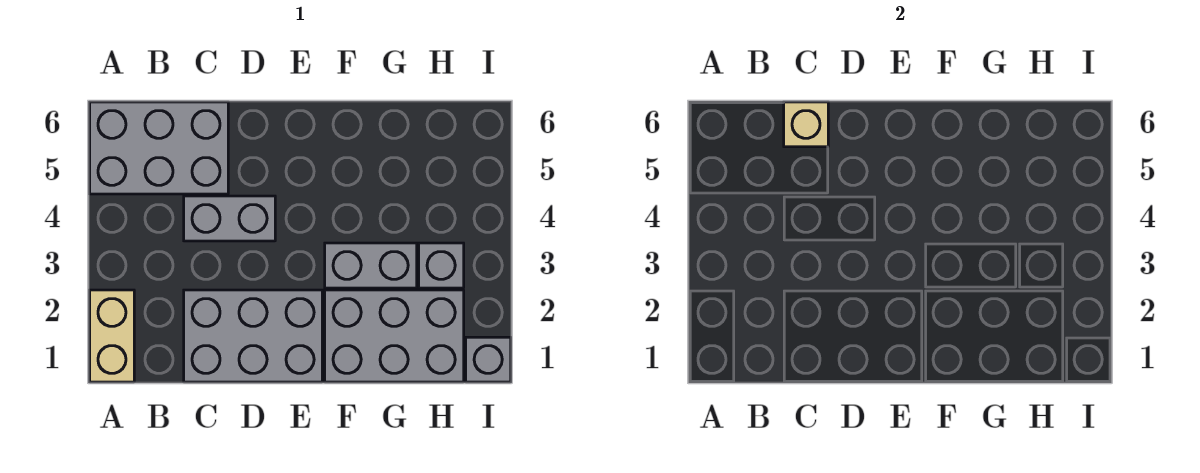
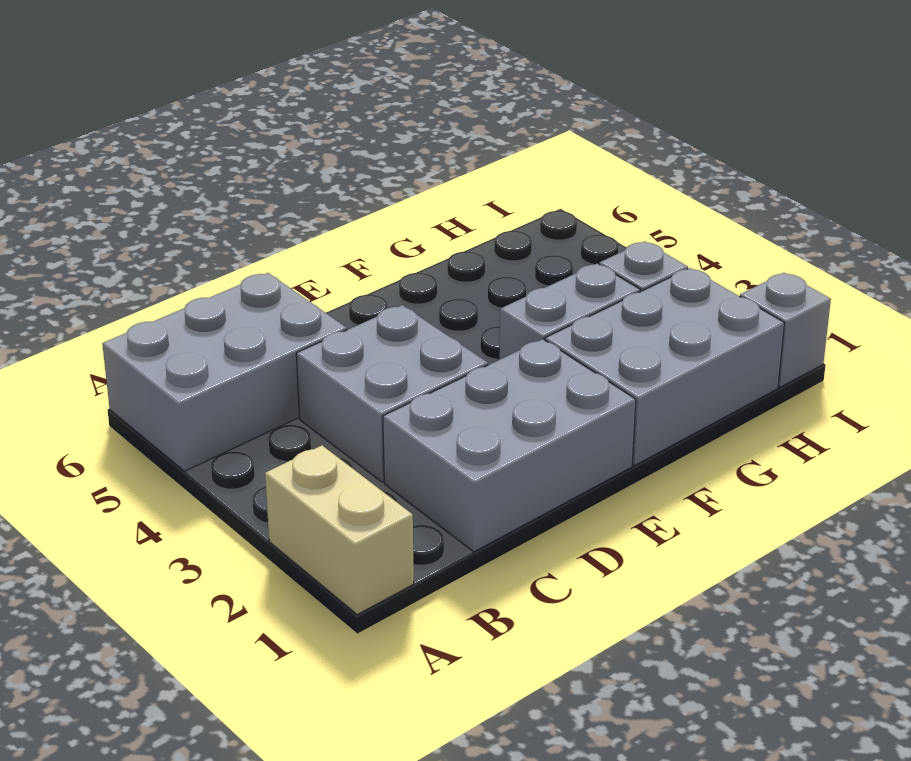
grey 1x2 brick [184,196,275,241] -> grey 2x2 brick [296,305,488,482]
tan 1x1 brick [784,102,828,147] -> none

